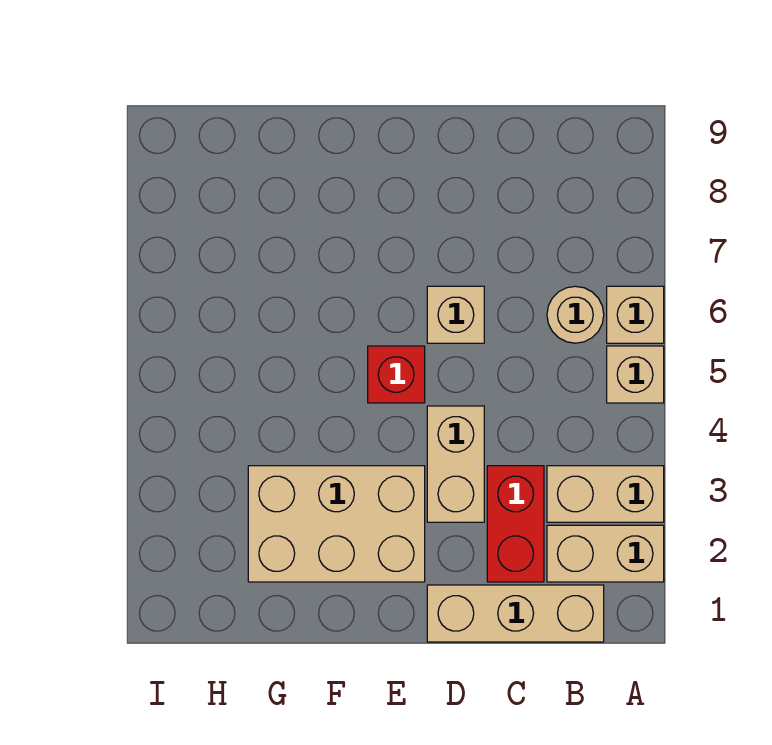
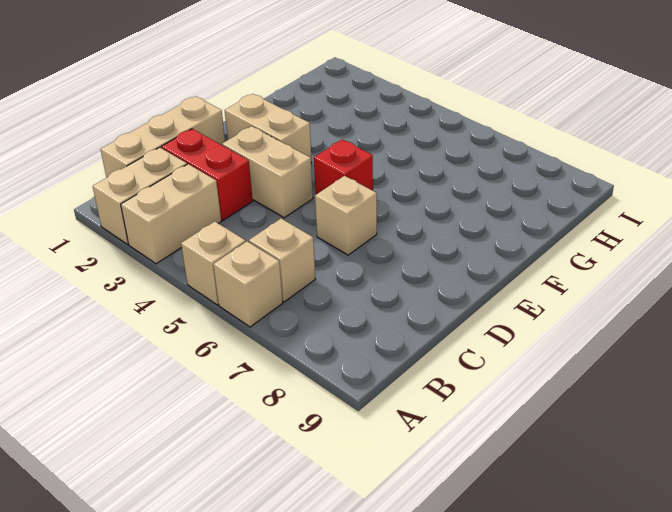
tan 1x1 round brick [547,286,604,343] -> tan 1x1 brick [249,219,315,302]
tan 2x3 brick [248,466,425,582] -> tan 1x2 brick [225,94,312,163]

